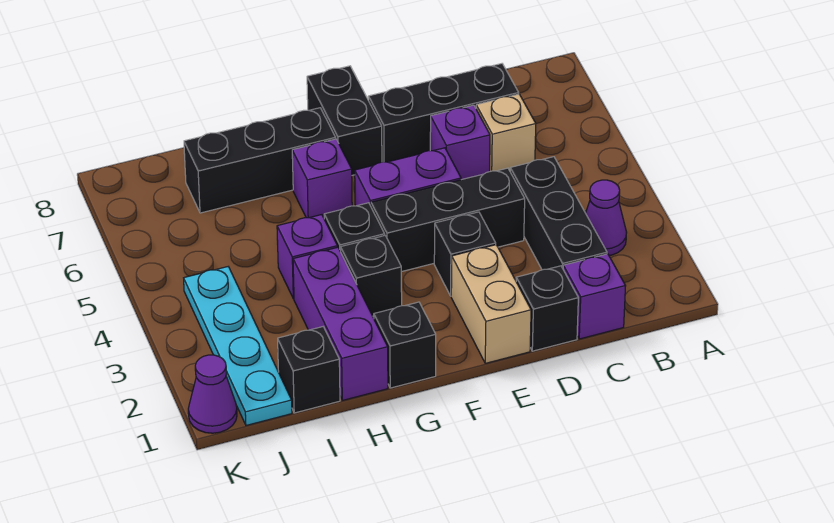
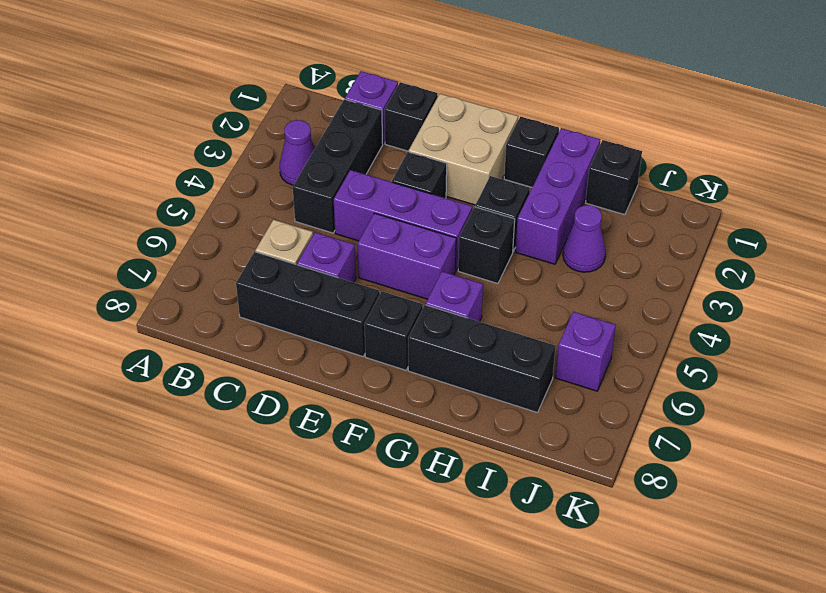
black 1x3 brick [371,168,525,272] -> purple 1x3 brick [334,170,472,271]
tan 1x2 brick [451,245,531,363] -> tan 2x2 brick [409,94,518,205]
black 1x2 brick [307,66,382,175] -> black 1x1 brick [364,291,423,370]
purple 1x1 brick [277,215,337,299] -> purple 1x1 brick moved to [555,312,616,391]
cyan 1x4 plate [184,267,292,425] -> none
purple 1x1 cone [188,355,237,433] -> purple 1x1 cone moved to [563,205,606,272]

